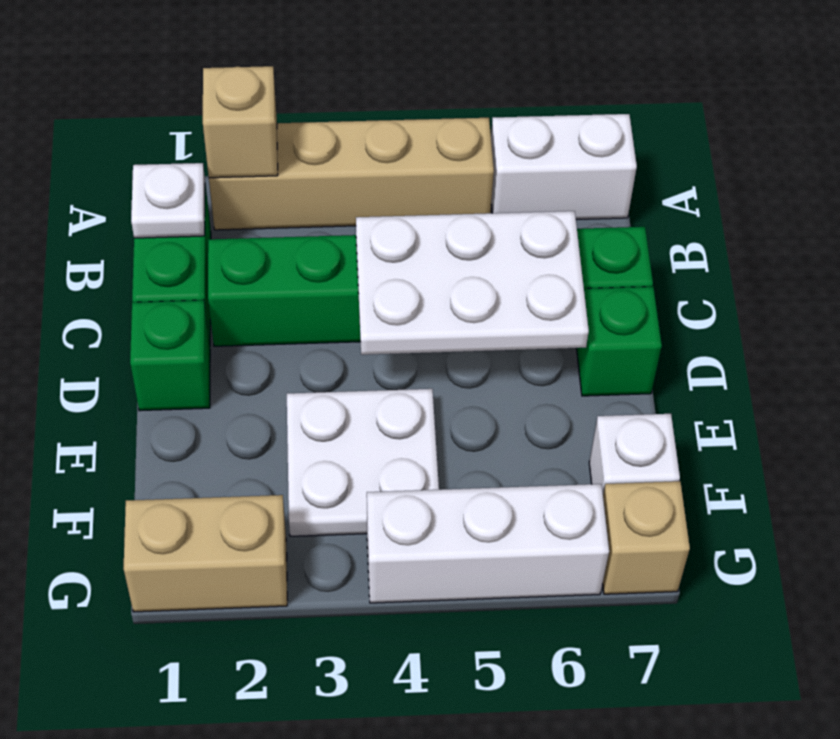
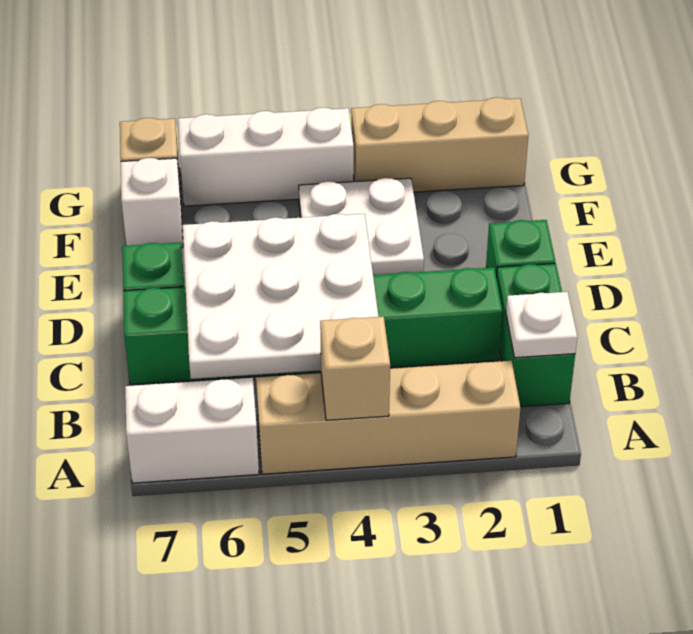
tan 1x1 brick [203,66,278,178] -> tan 1x1 brick moved to [320,317,390,420]
white 2x3 plate [356,211,589,355] -> white 3x3 plate [183,214,378,379]
tan 1x2 brick [123,495,287,612] -> tan 1x3 brick [351,97,528,192]

